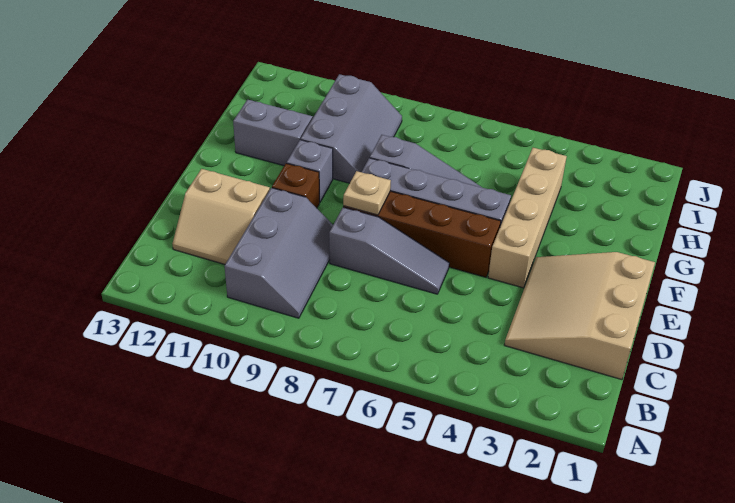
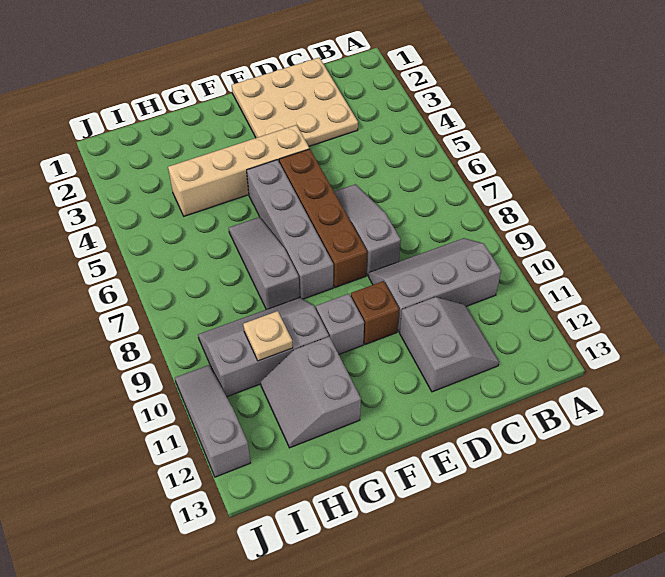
tan 3x3 slope [505,252,655,380] -> tan 3x3 plate [232,58,358,146]
tan 2x2 slope [172,169,270,264] -> grey 2x2 slope [400,297,499,392]
tan 1x1 plate [343,171,391,215] -> tan 1x1 plate moved to [243,311,293,361]
none -> grey 1x3 slope [175,365,251,477]

